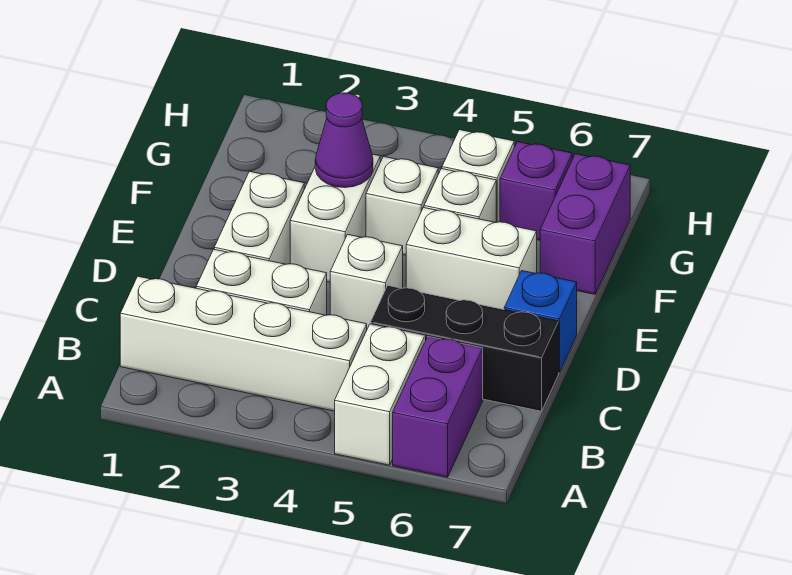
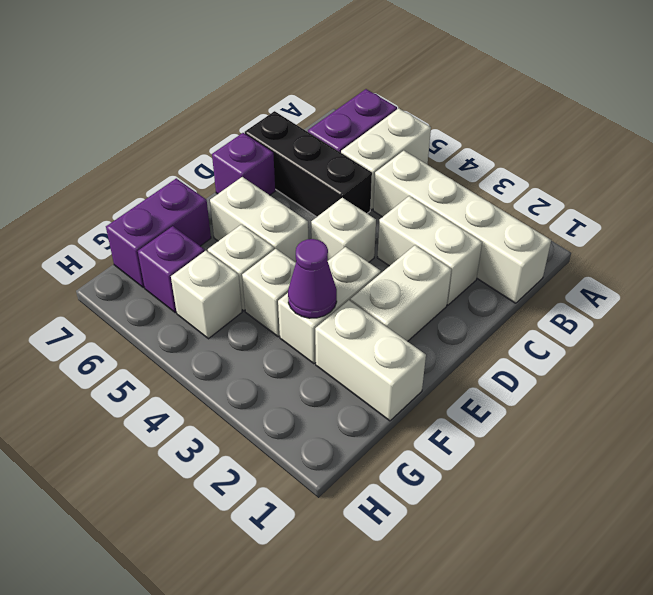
blue 1x1 brick [504,271,577,372] -> purple 1x1 brick [212,133,275,195]
none -> white 1x2 brick [315,300,426,421]

